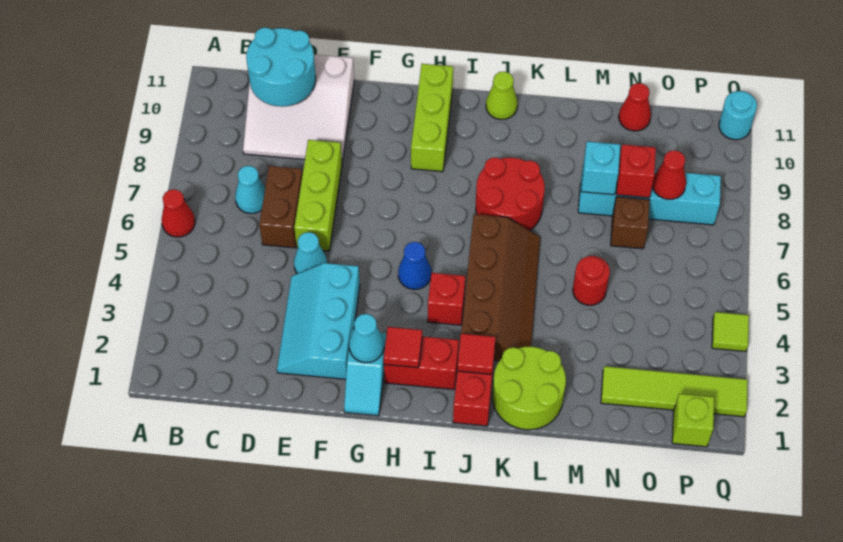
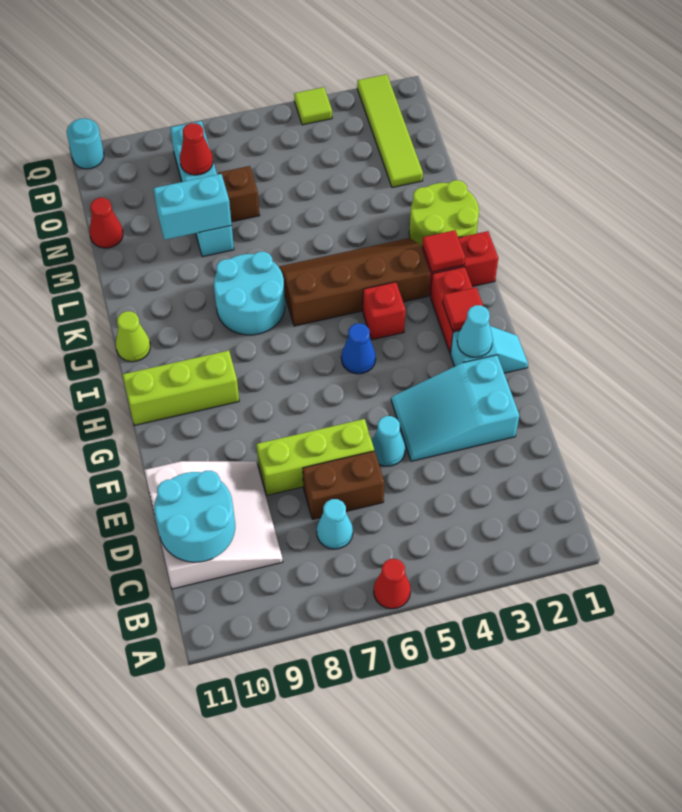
cyan 2x3 slope [277,263,360,379] -> cyan 2x3 slope turned to [391,355,519,461]
red 2x2 round brick [476,157,545,231] -> cyan 2x2 round brick [214,252,285,335]
red 1x1 round brick [573,256,610,305] -> none
cyan 1x1 brick [581,141,620,195] -> cyan 1x2 brick [153,174,232,240]
red 1x1 brick [616,144,656,198] -> none
lime 1x1 brick [672,394,714,447] -> none

